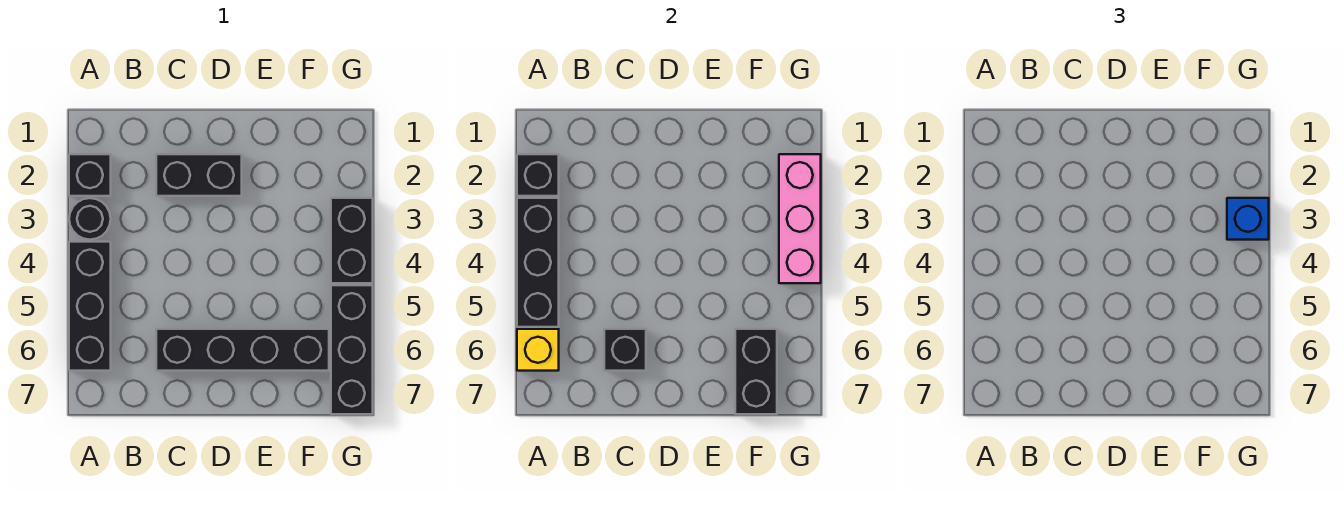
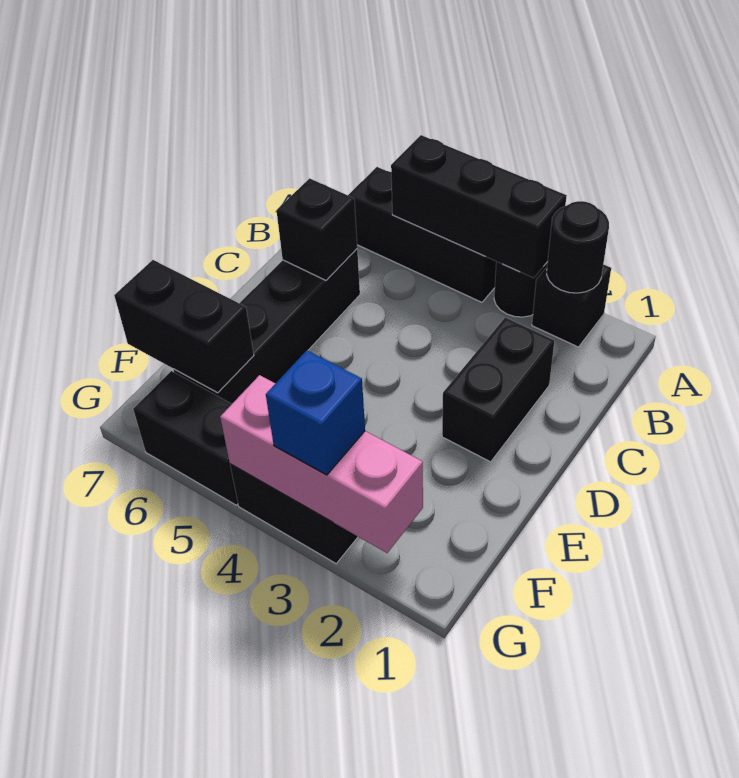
black 1x1 brick [517,154,559,196] -> black 1x1 round brick [547,201,609,293]
yellow 1x1 brick [517,329,559,371] -> none
black 1x3 brick [331,285,373,414] -> black 1x2 brick [133,371,238,505]

